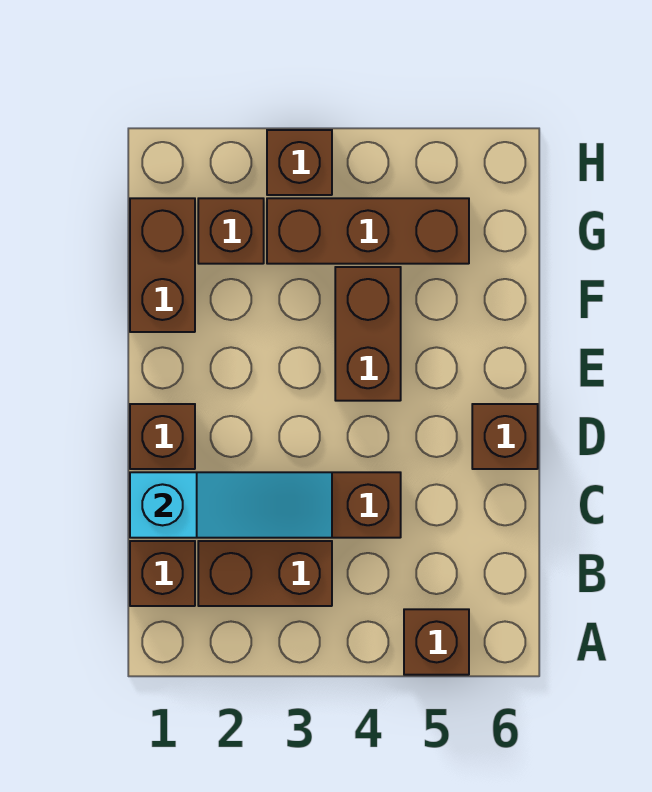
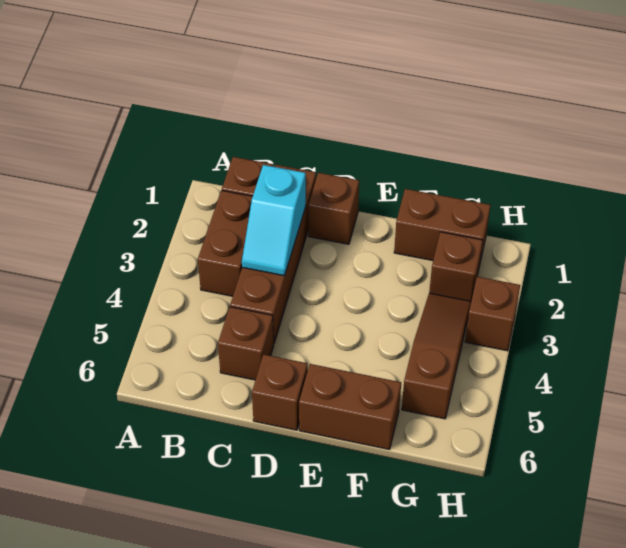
brown 1x1 brick [404,609,469,675] -> brown 1x1 brick moved to [218,307,274,380]
cyan 1x3 slope [130,472,332,538] -> cyan 1x2 slope [242,165,306,276]
brown 1x2 brick [335,267,401,401] -> brown 1x2 brick moved to [299,364,401,450]
brown 1x3 brick [267,198,469,264] -> brown 1x3 slope [402,293,471,419]

